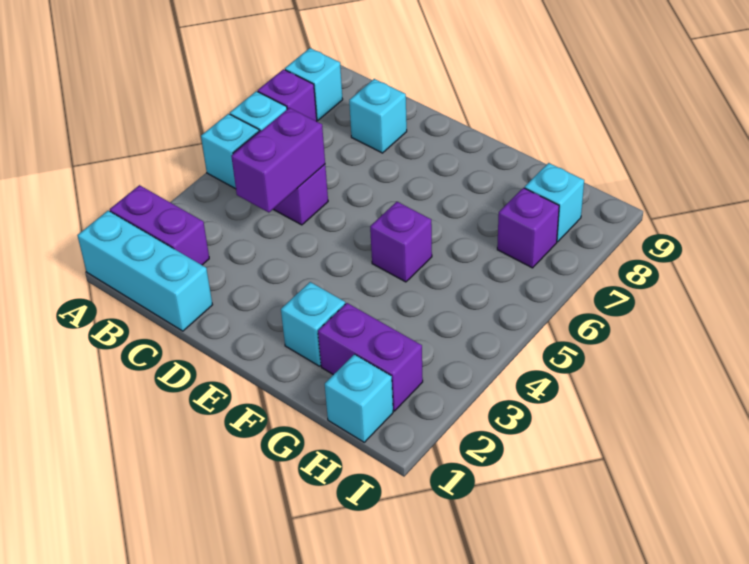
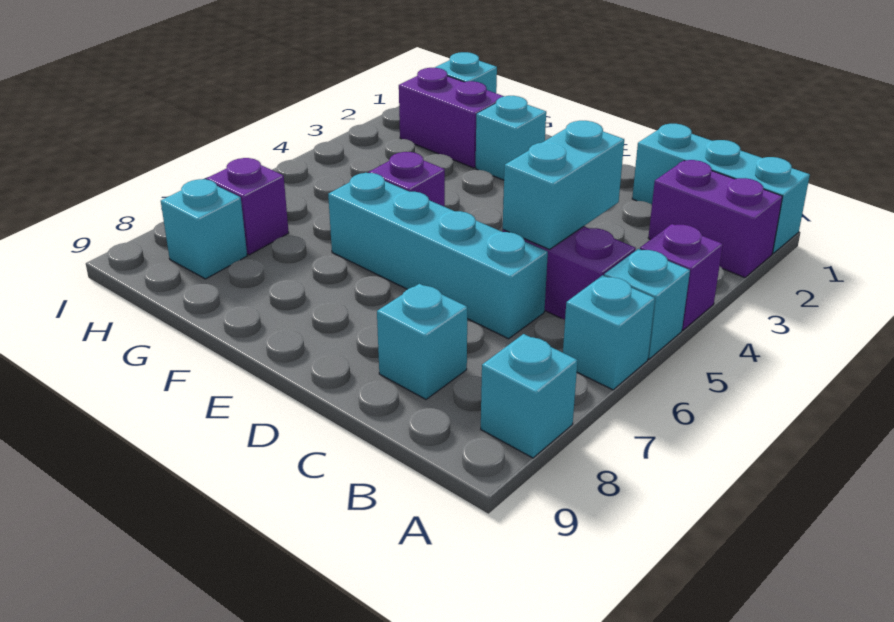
purple 1x1 brick [258,69,317,121] -> purple 1x1 brick moved to [640,224,723,330]
purple 1x2 brick [231,108,325,213] -> cyan 1x2 brick [503,121,624,249]
none -> cyan 1x4 brick [328,173,548,339]

